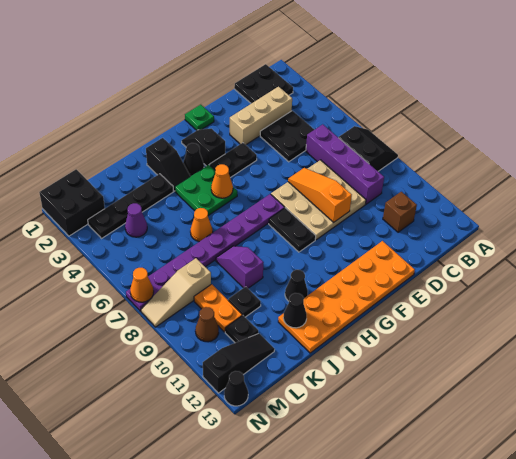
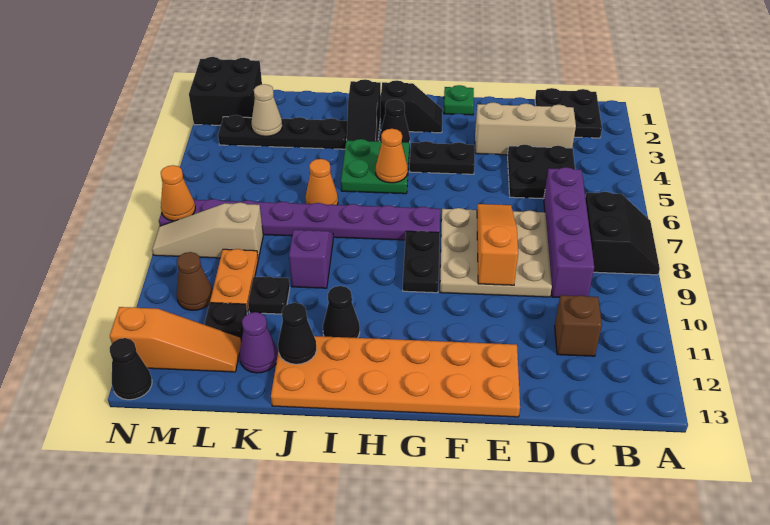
black 1x2 slope [182,129,225,166] -> black 1x2 slope turned to [380,80,443,133]
none -> tan 1x1 cone [252,84,282,136]
purple 1x1 cone [125,203,147,237] -> purple 1x1 cone moved to [240,312,278,373]
black 1x3 slope [203,333,275,393] -> orange 1x3 slope [110,307,241,372]

